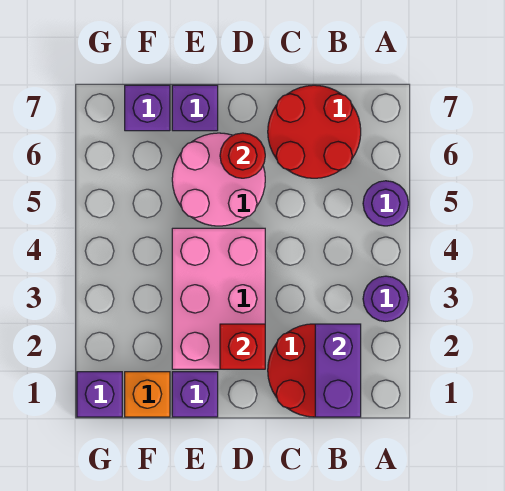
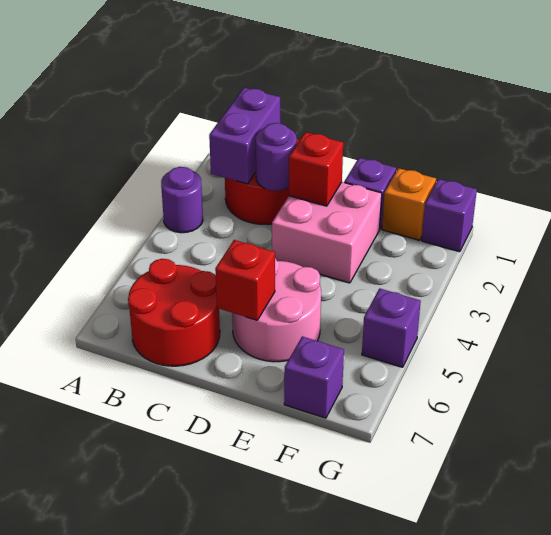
purple 1x1 round brick [363,181,408,226] -> purple 1x1 round brick moved to [256,123,297,191]
pink 2x3 brick [172,228,265,369] -> pink 2x2 brick [272,182,382,283]
red 1x1 round brick [220,133,265,178] -> red 1x1 brick [215,240,275,320]
purple 1x1 brick [172,85,218,131] -> purple 1x1 brick moved to [362,288,421,367]

